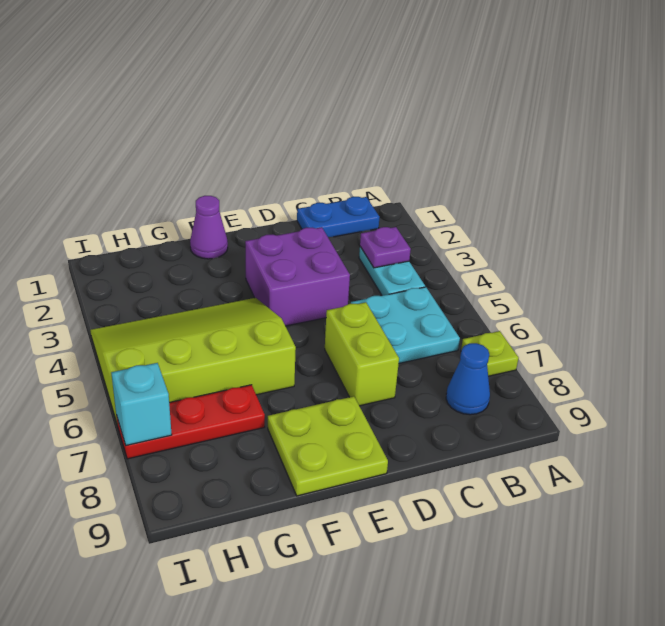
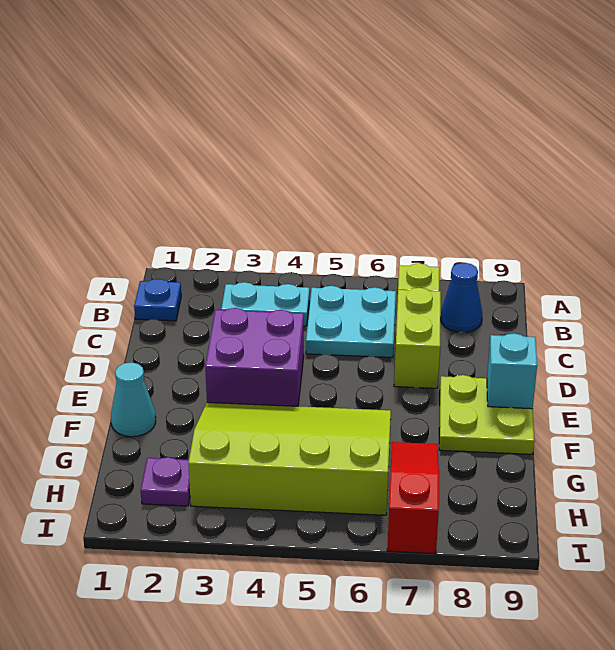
blue 1x2 plate [297,197,379,237] -> blue 1x1 plate [134,279,181,321]
purple 1x1 plate [360,227,411,268] -> purple 1x1 plate moved to [141,457,190,506]
lime 1x2 brick [325,302,399,406] -> lime 1x2 brick turned to [394,288,441,388]
purple 1x1 cone [190,196,228,259] -> cyan 1x1 cone [111,362,156,437]
lime 3x4 slope [91,298,296,423] -> lime 3x4 slope turned to [188,402,391,515]
red 1x3 plate [116,385,265,459] -> red 1x3 slope [387,442,439,554]
cyan 1x1 brick [111,363,172,445] -> cyan 1x1 brick moved to [487,333,537,409]

